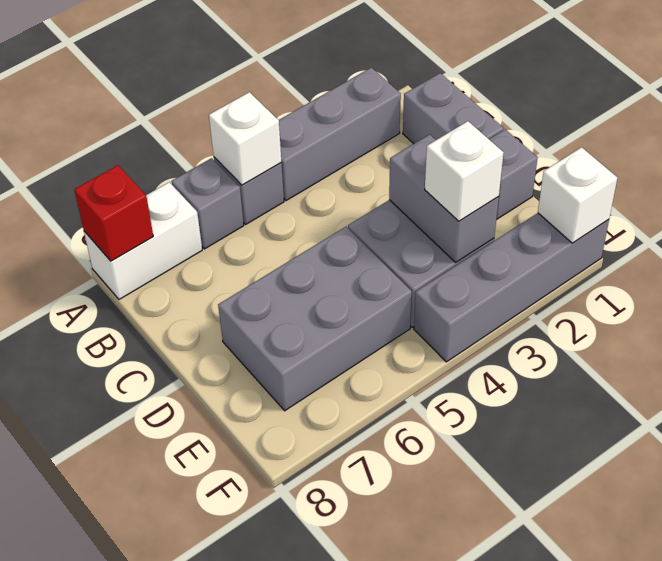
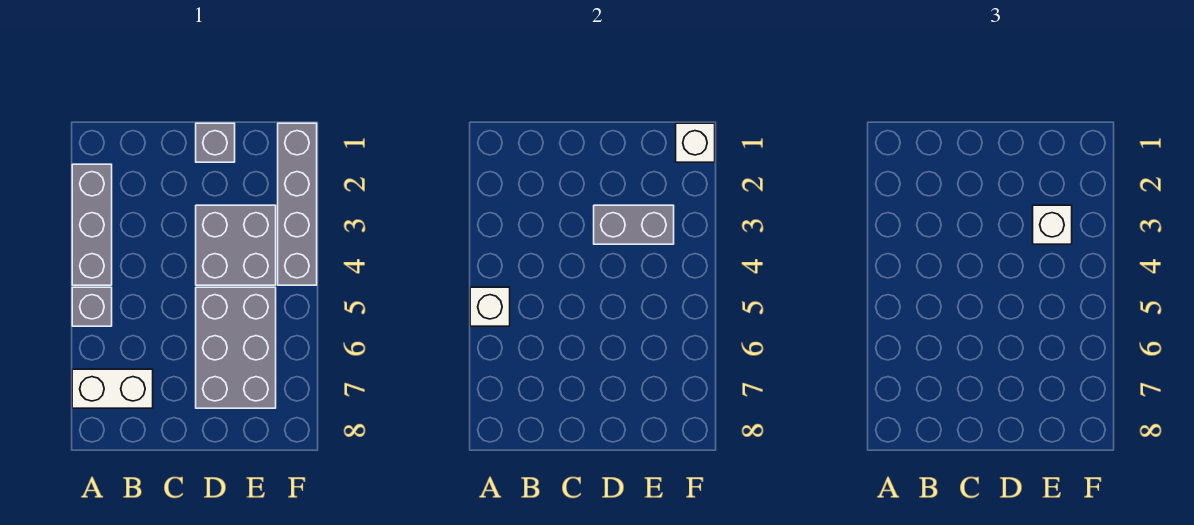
grey 1x1 brick [171,158,244,249] -> none
white 1x2 brick [84,182,202,299] -> white 1x2 brick turned to [72,369,153,408]
red 1x1 brick [74,165,153,261] -> none
grey 1x2 brick [403,73,503,144] -> none

